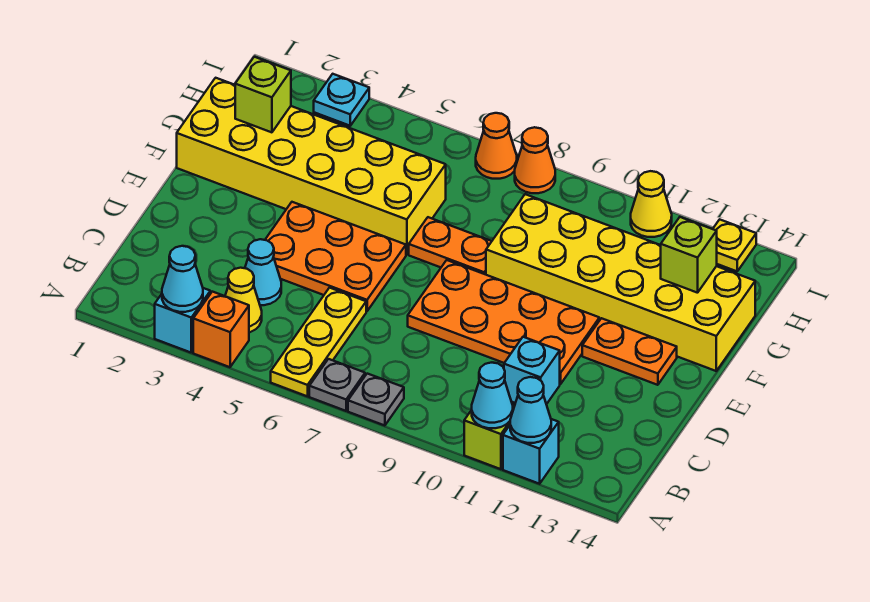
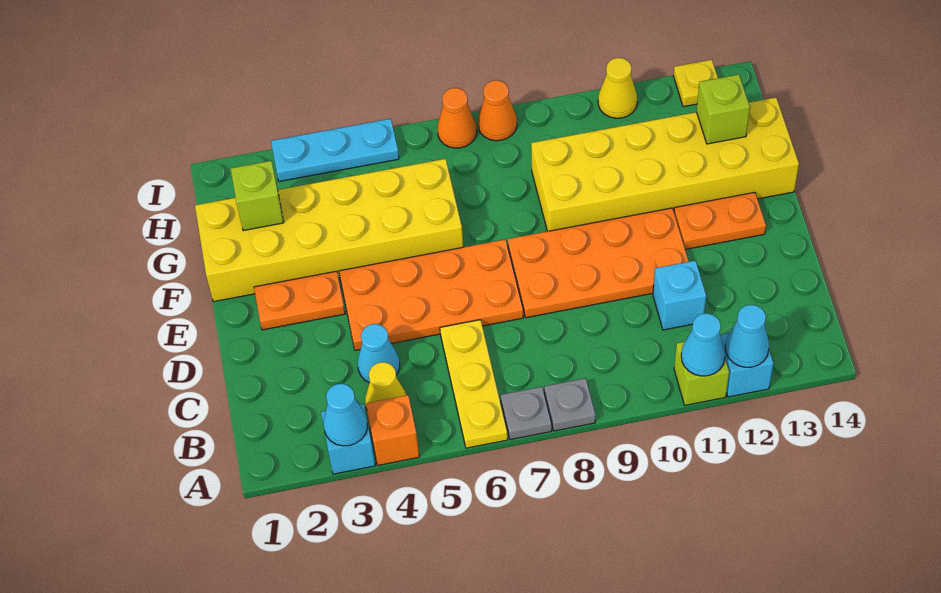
orange 2x3 plate [265,202,406,311] -> orange 2x4 plate [339,240,523,350]
orange 1x2 plate [409,217,492,275] -> orange 1x2 plate moved to [254,271,345,330]
cyan 1x1 plate [314,74,369,126] -> cyan 1x3 plate [271,119,399,181]

